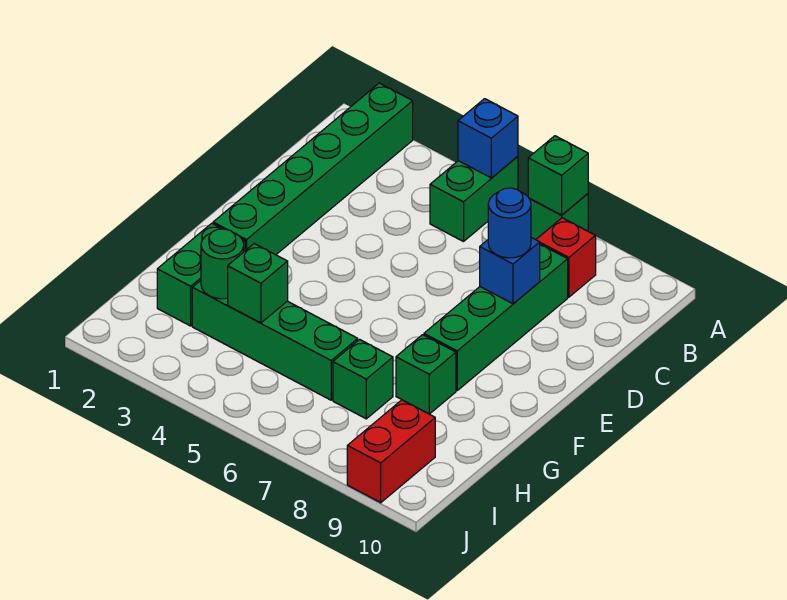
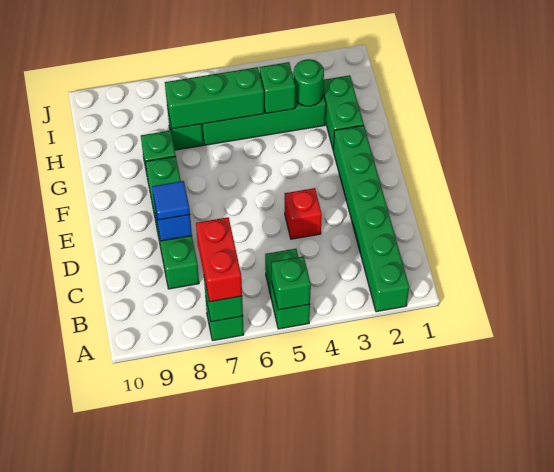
blue 1x1 brick [458,99,518,178] -> green 1x1 brick [272,256,311,310]
red 1x1 brick [536,218,596,297] -> red 1x1 brick moved to [285,188,322,239]
blue 1x1 round brick [488,188,531,258] -> blue 1x1 tile [152,181,190,220]
none -> green 1x3 brick [165,67,264,129]
red 1x2 brick [347,400,435,503] -> red 1x2 brick moved to [196,217,242,302]

